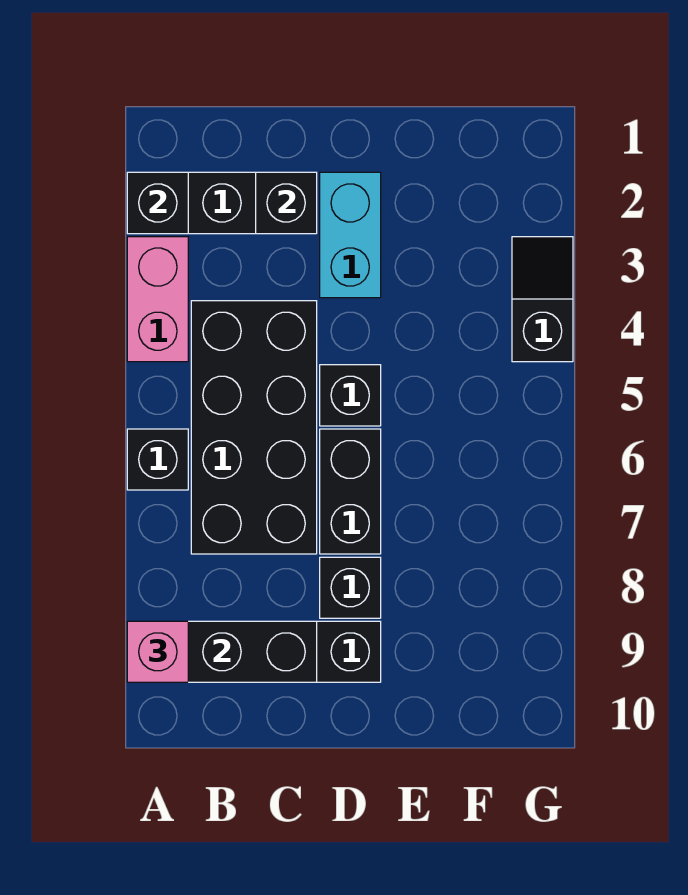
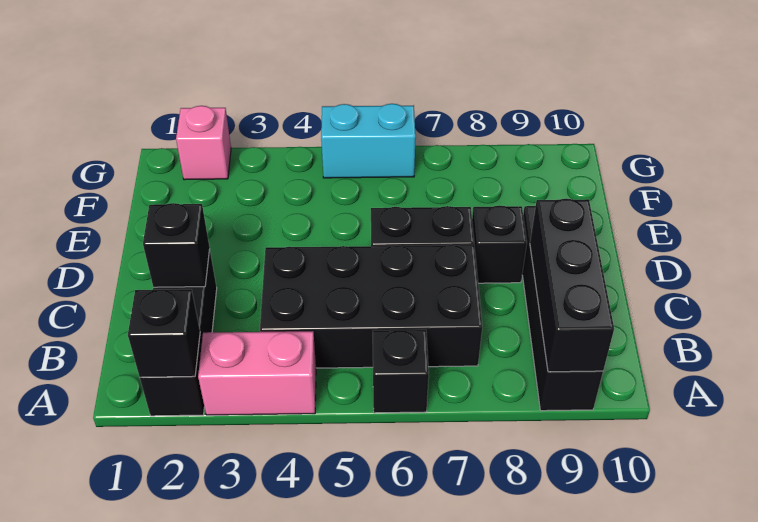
pink 1x1 brick [127,621,188,682] -> pink 1x1 brick moved to [176,106,231,180]
cyan 1x2 brick [320,172,381,298] -> cyan 1x2 brick moved to [321,104,416,178]
black 1x1 brick [320,365,381,426] -> none
black 1x2 slope [512,237,573,362] -> none

